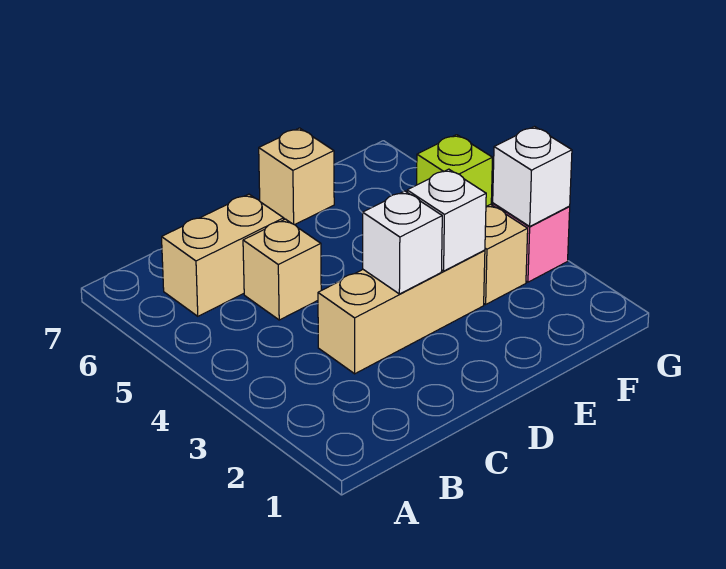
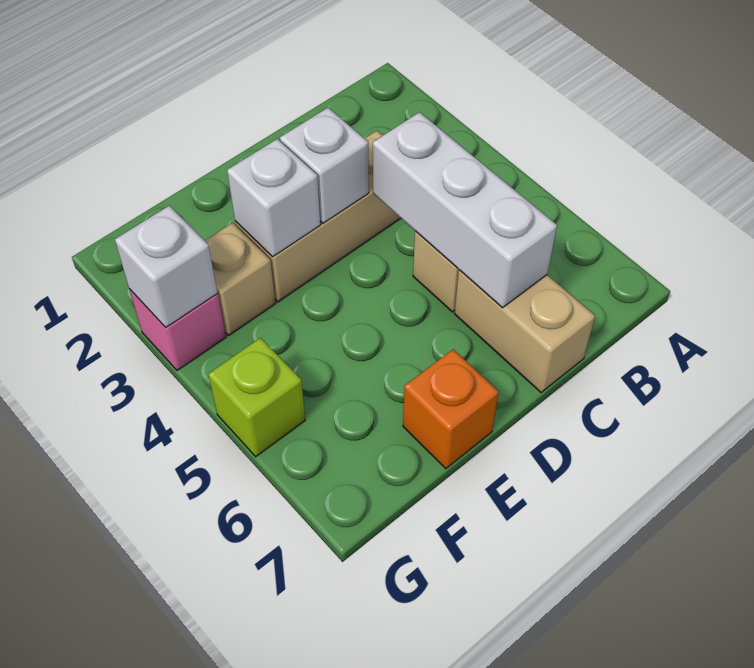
tan 1x2 brick [162,194,284,316] -> tan 1x2 brick turned to [455,270,595,392]
none -> white 1x3 brick [373,112,557,308]
tan 1x1 brick [259,128,334,225] -> orange 1x1 brick [403,349,499,469]

